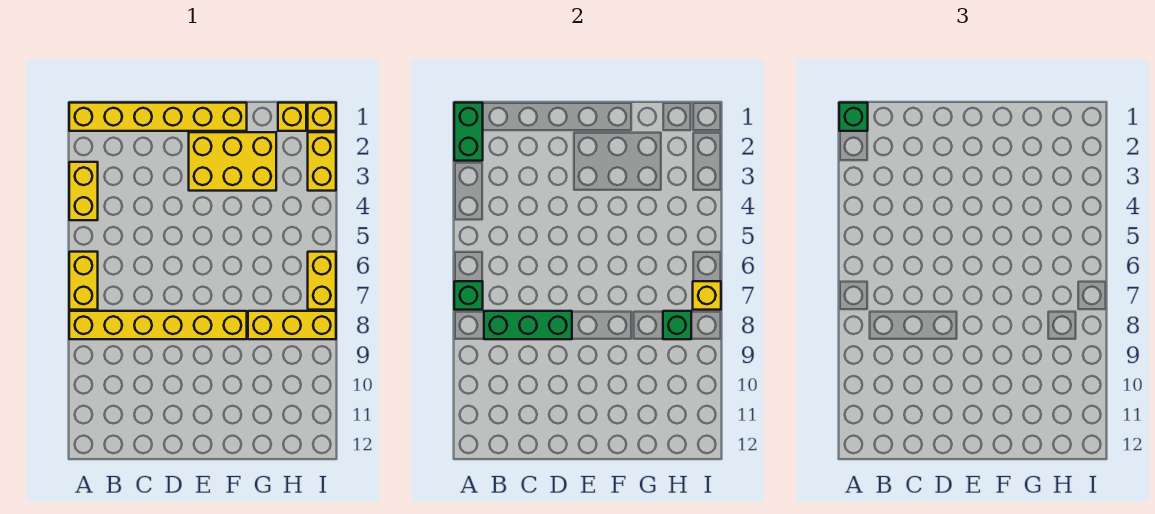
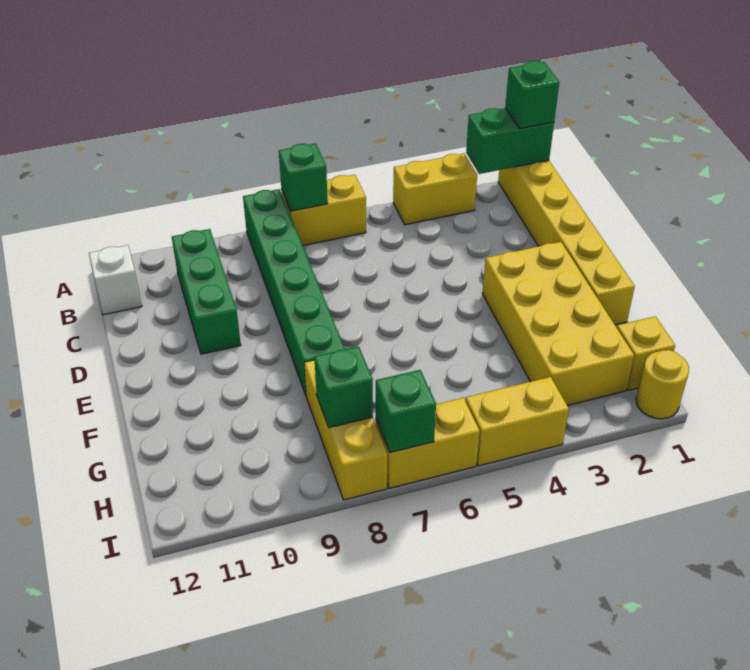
yellow 1x6 brick [69,311,247,339] -> green 1x6 brick [243,189,345,395]
green 1x3 brick [484,311,572,339] -> green 1x3 brick moved to [172,229,241,354]
none -> white 1x1 brick [89,245,142,315]
yellow 2x3 brick [189,132,276,191] -> yellow 2x4 brick [482,242,634,406]
yellow 1x1 brick [308,103,336,131] -> yellow 1x1 round brick [636,350,689,419]
yellow 1x2 brick [308,132,336,191] -> yellow 1x2 brick moved to [465,377,569,466]
yellow 1x1 brick [693,281,721,310] -> green 1x1 brick [376,370,436,453]

